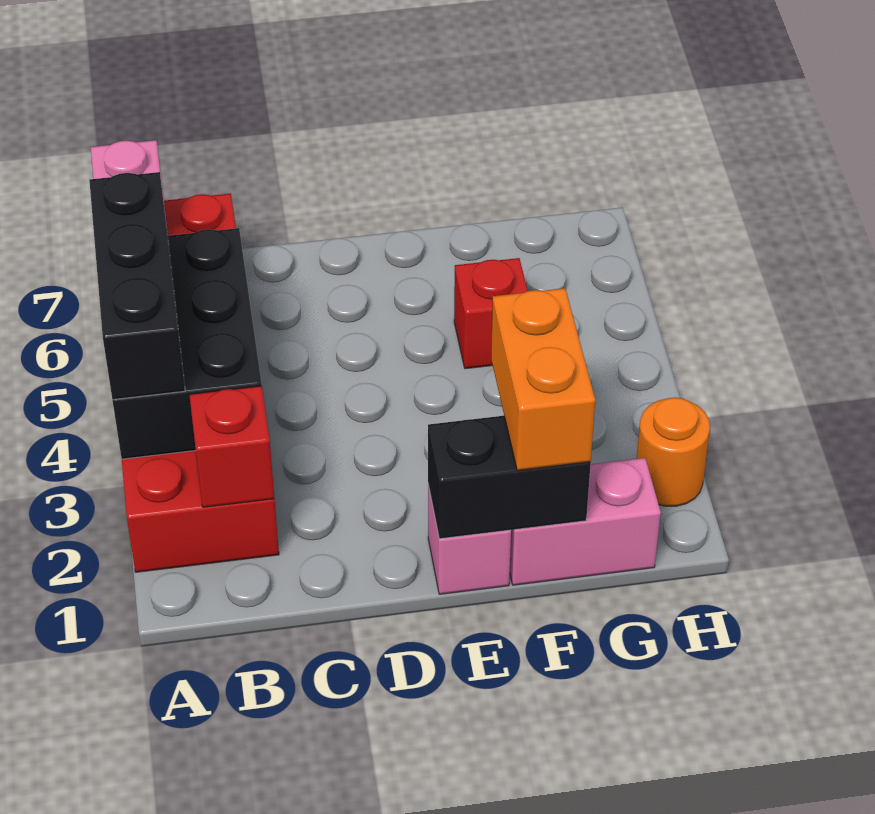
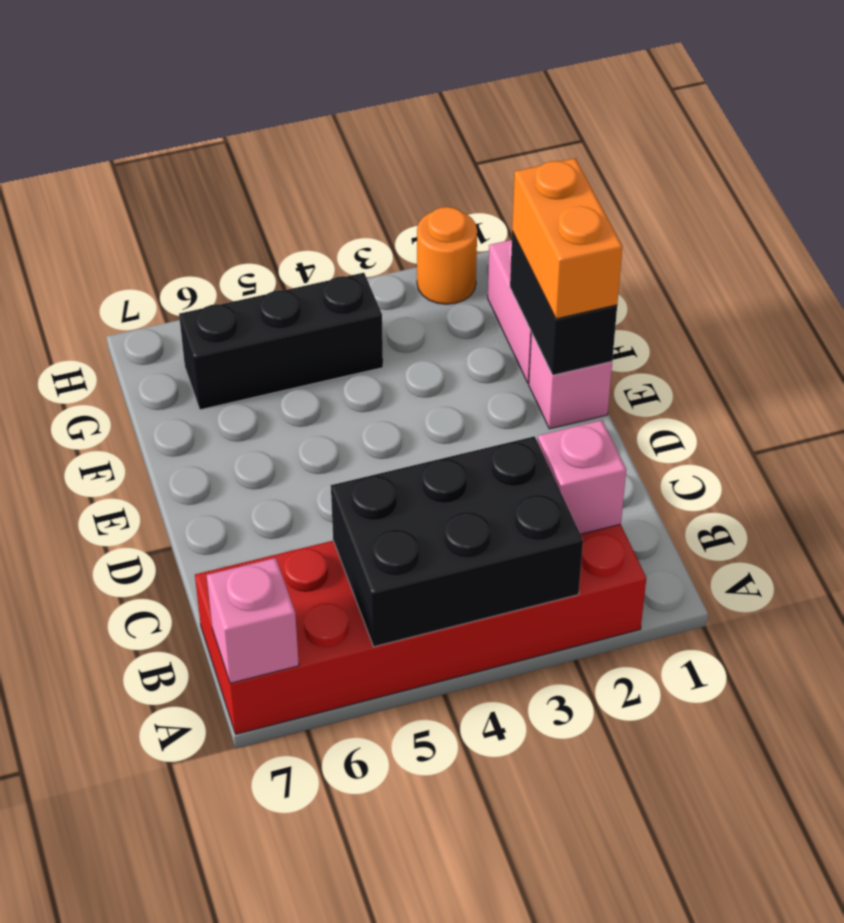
black 1x3 brick [89,172,185,400] -> black 1x3 brick moved to [179,273,383,410]
red 1x1 brick [189,386,274,507] -> pink 1x1 brick [538,420,626,534]
orange 1x2 brick [491,288,595,471] -> orange 1x2 brick turned to [512,158,623,319]
red 1x1 brick [454,258,528,369] -> none

